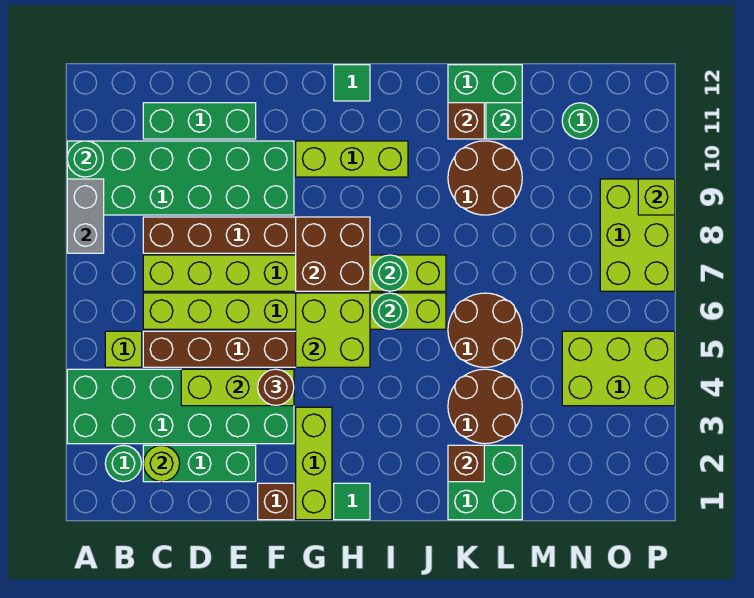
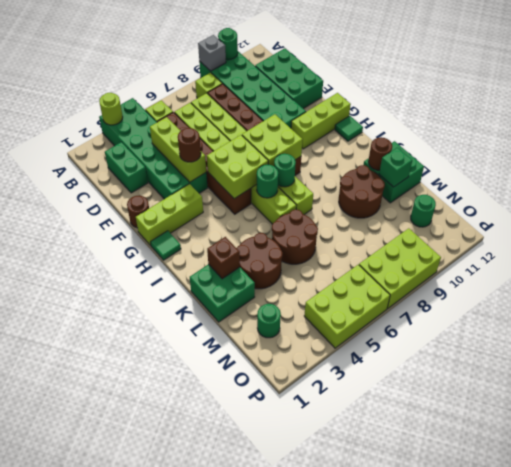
grey 1x2 brick [67,179,104,253] -> grey 1x1 brick [198,35,226,71]
green 1x1 round brick [105,445,142,482] -> green 1x1 round brick moved to [257,304,281,338]
green 1x3 brick [143,445,256,482] -> green 1x2 brick [105,142,148,193]
lime 1x1 round brick [143,445,180,482] -> lime 1x1 round brick moved to [99,93,123,125]
green 1x3 brick [143,103,256,139] -> green 2x3 brick [255,48,323,109]
brown 1x1 brick [258,483,294,520] -> brown 1x1 round brick [127,196,149,228]
brown 2x2 brick [296,217,370,291] -> lime 2x2 brick [242,114,303,166]
lime 1x3 brick [296,141,408,177] -> lime 1x3 brick turned to [291,93,351,149]
brown 1x1 brick [448,103,484,139] -> brown 1x1 round brick [368,137,392,170]
lime 2x3 brick [562,331,675,406] -> lime 2x3 brick turned to [304,265,390,348]
lime 1x1 brick [638,179,675,215] -> lime 1x1 brick moved to [195,73,222,98]

